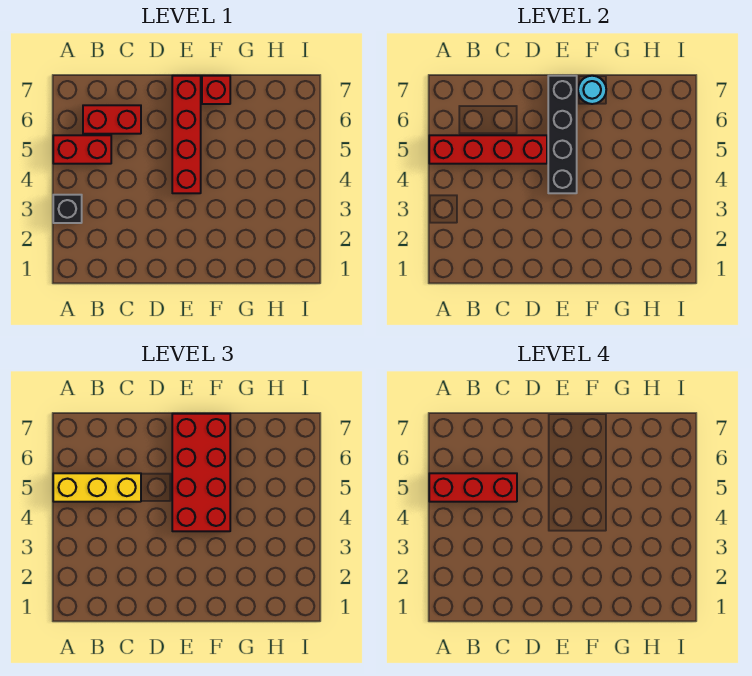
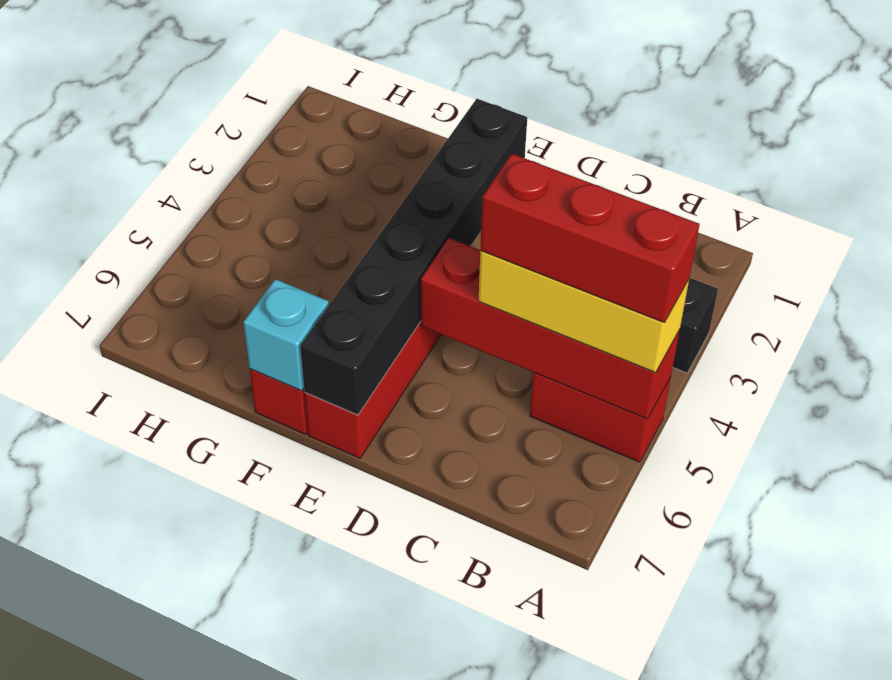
red 1x2 brick [83,105,141,134] -> none
black 1x4 brick [548,76,577,193] -> black 1x6 brick [300,99,527,415]
red 2x4 brick [172,414,230,531] -> none
cyan 1x1 round brick [578,76,606,104] -> cyan 1x1 brick [243,279,329,391]

